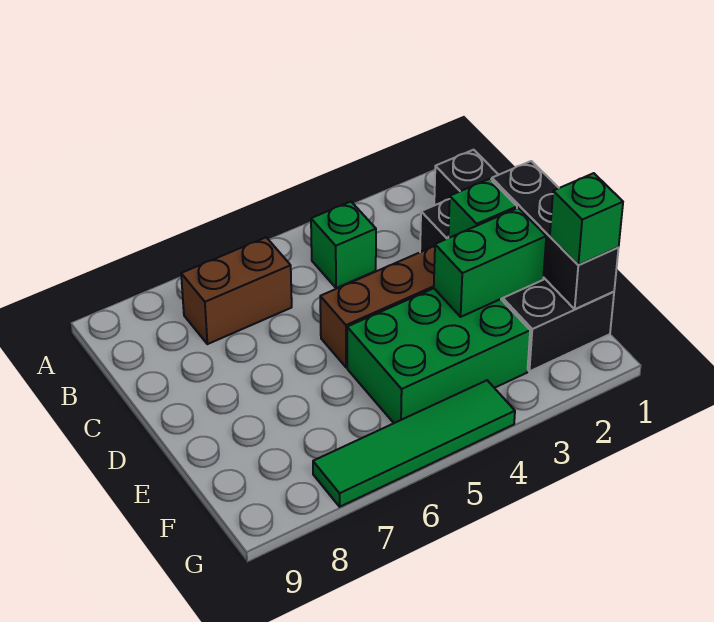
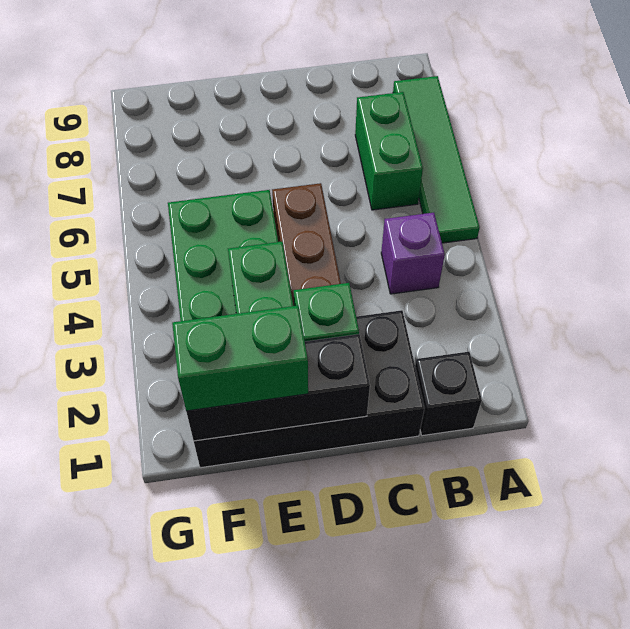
green 1x1 brick [311,202,376,288] -> purple 1x1 brick [381,213,445,294]
brown 1x2 brick [181,237,292,344] -> green 1x2 brick [355,92,423,210]
green 1x1 brick [550,173,623,265] -> green 1x2 brick [172,306,308,411]
green 1x4 tile [313,380,515,507] -> green 1x4 tile moved to [393,76,480,243]

